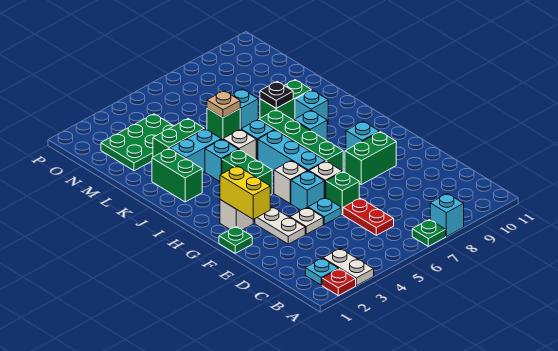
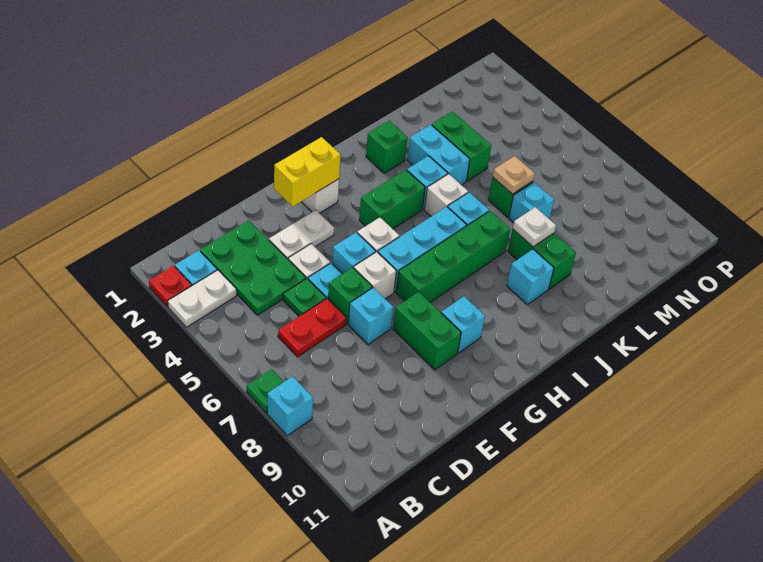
green 1x1 plate [219,227,252,253] -> green 1x1 plate moved to [283,279,326,316]
cyan 1x1 brick [294,110,327,140] -> cyan 1x1 brick moved to [348,288,393,344]
green 1x2 brick [152,149,202,202] -> green 1x1 brick [366,121,408,173]
black 1x1 plate [260,82,293,108] -> white 1x1 plate [513,207,556,247]
green 2x3 plate [101,114,174,171] -> green 2x3 plate moved to [200,220,306,315]

